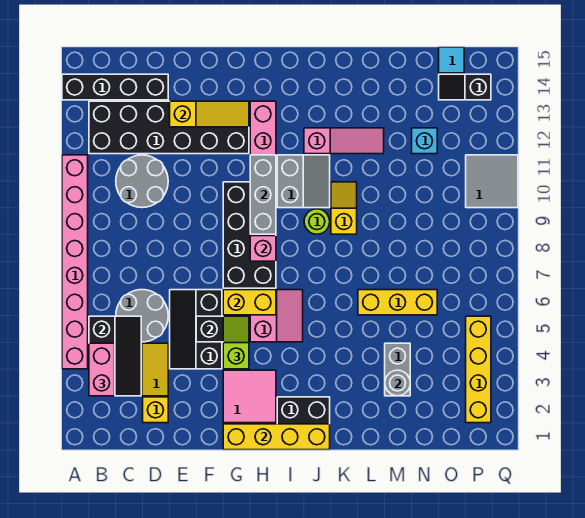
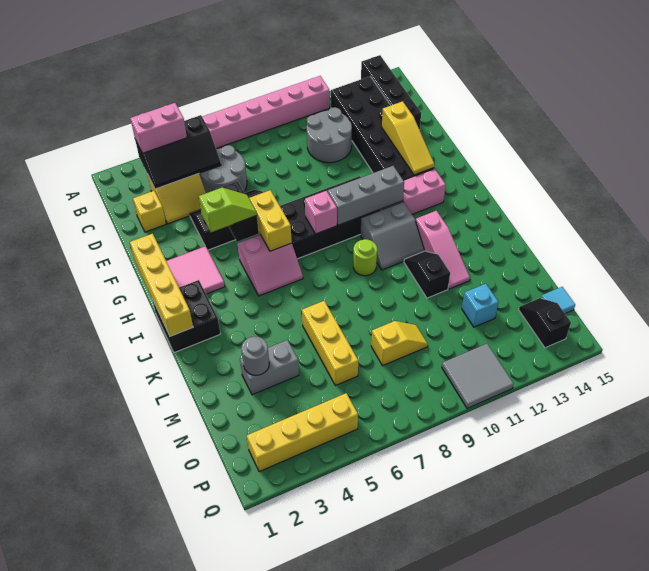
yellow 1x2 slope [331,182,357,234] -> yellow 1x2 slope moved to [371,321,428,366]
none -> black 1x2 slope [404,251,450,298]

